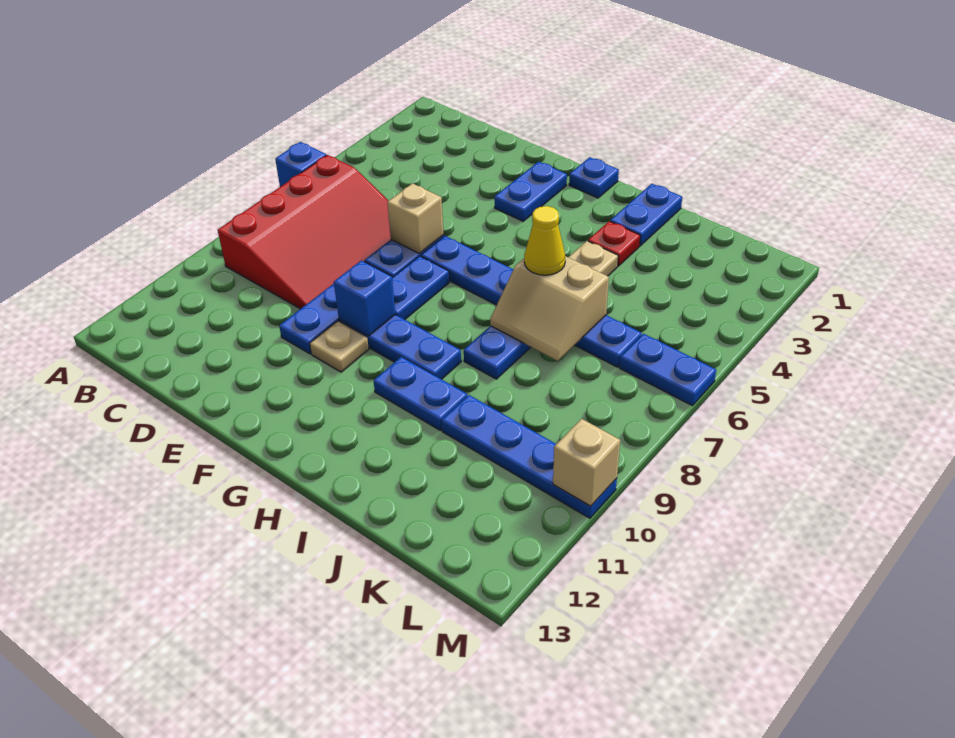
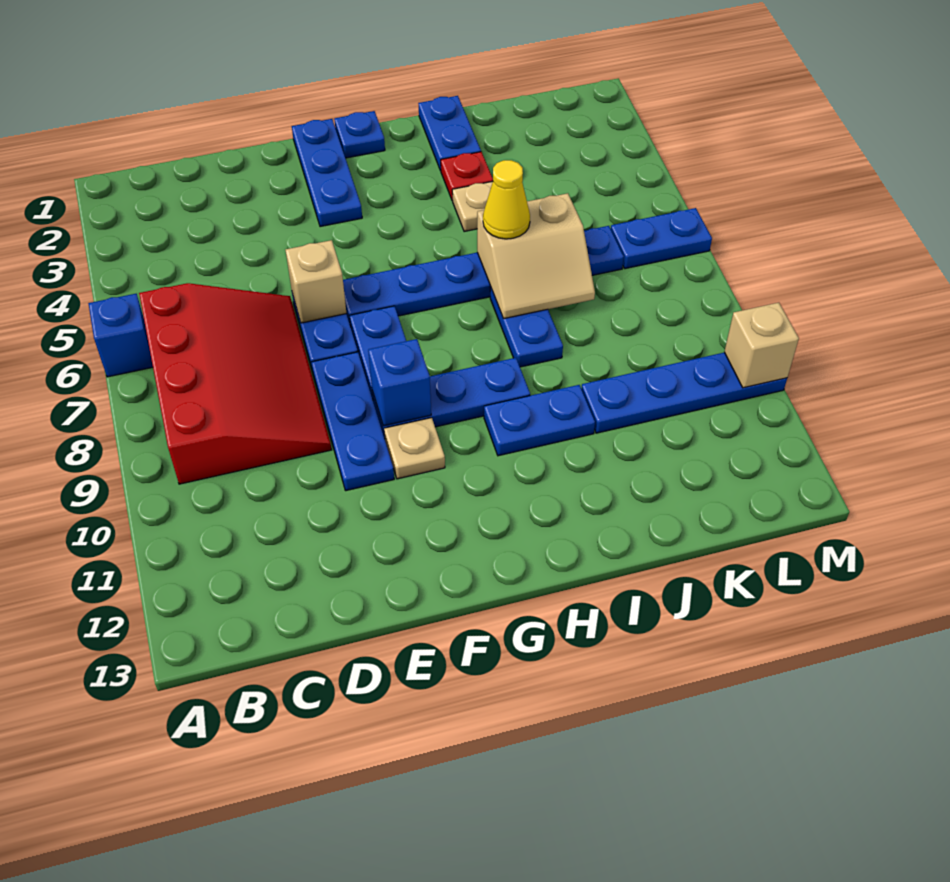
blue 1x2 plate [494,162,567,221] -> blue 1x3 plate [292,119,362,227]

